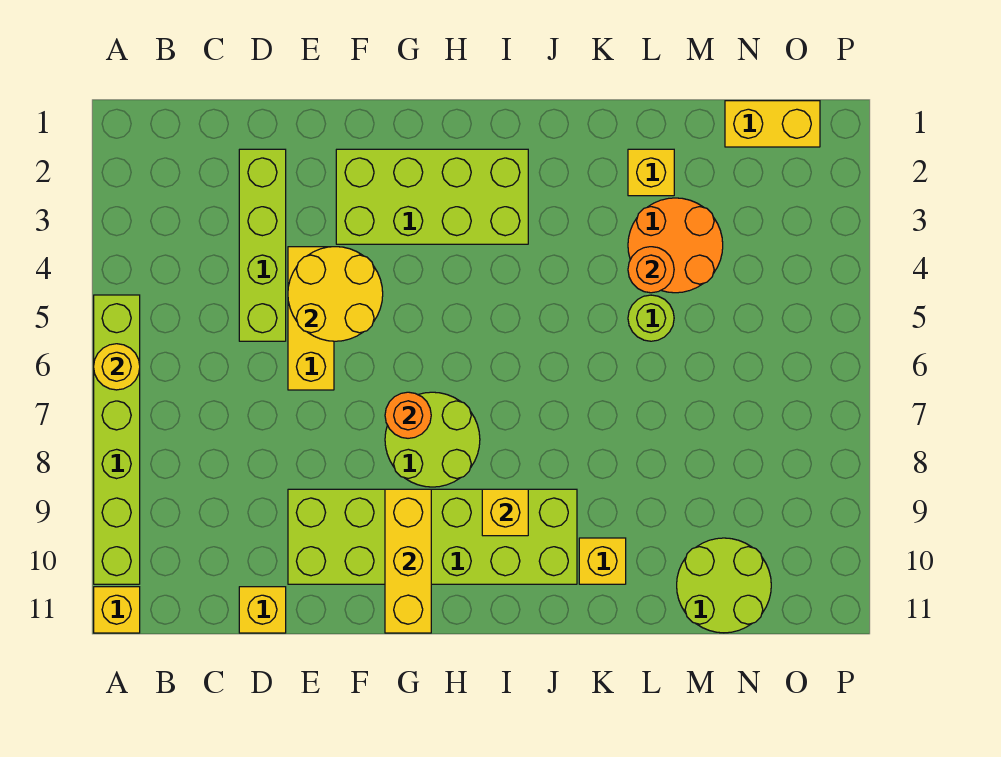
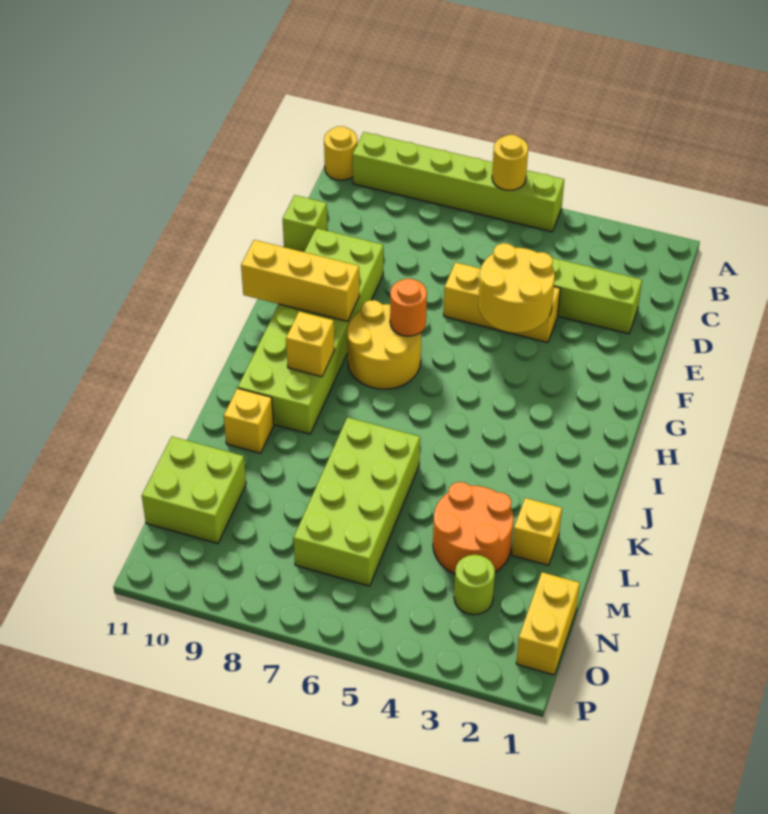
yellow 1x1 brick [94,587,140,633] -> yellow 1x1 round brick [324,126,357,180]
yellow 1x1 brick [239,587,286,633] -> lime 1x1 brick [283,195,327,252]
lime 2x4 brick [336,149,528,244] -> lime 2x4 brick moved to [294,417,420,586]
lime 2x2 round brick [385,392,480,487] -> yellow 2x2 round brick [347,300,421,389]
orange 1x1 round brick [628,247,674,293] -> none
lime 1x1 round brick [628,295,674,341] -> lime 1x1 round brick moved to [454,555,495,615]
lime 2x2 round brick [677,538,771,633] -> lime 2x2 brick [142,437,246,544]

